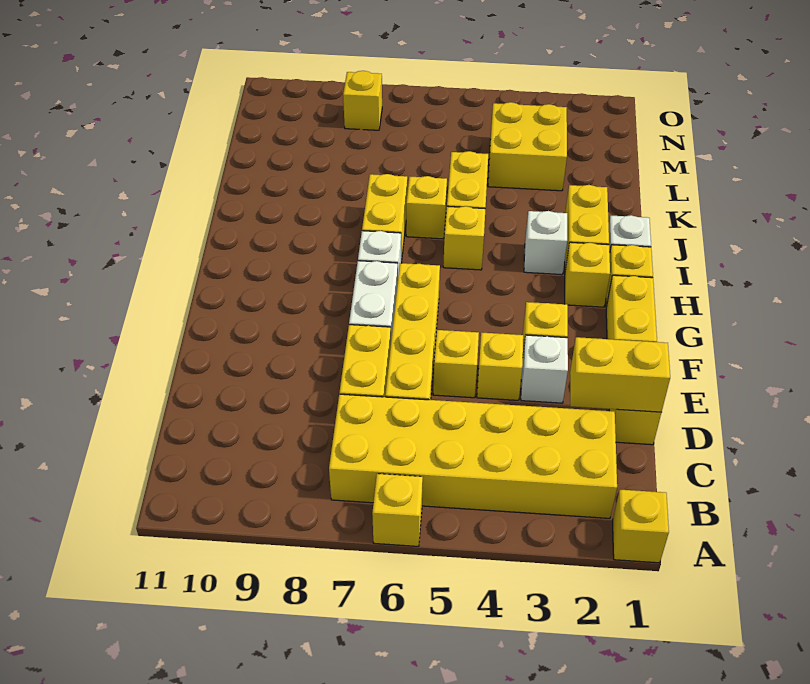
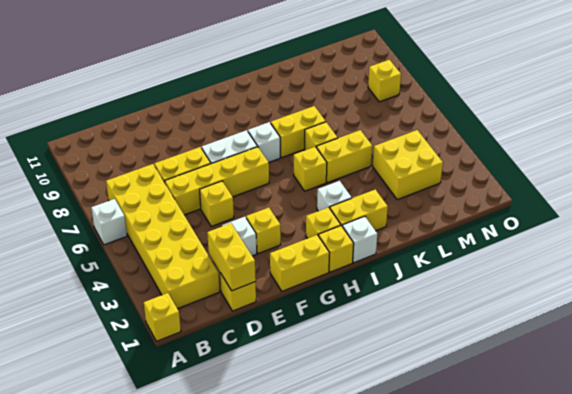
yellow 1x1 brick [372,474,423,546] -> white 1x1 brick [91,199,127,245]
yellow 1x1 brick [477,332,523,400] -> none

